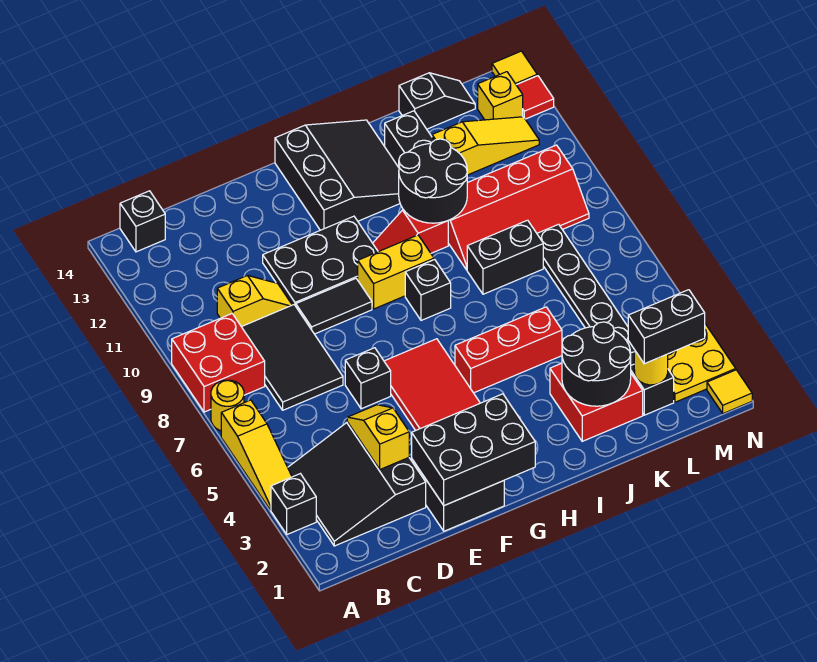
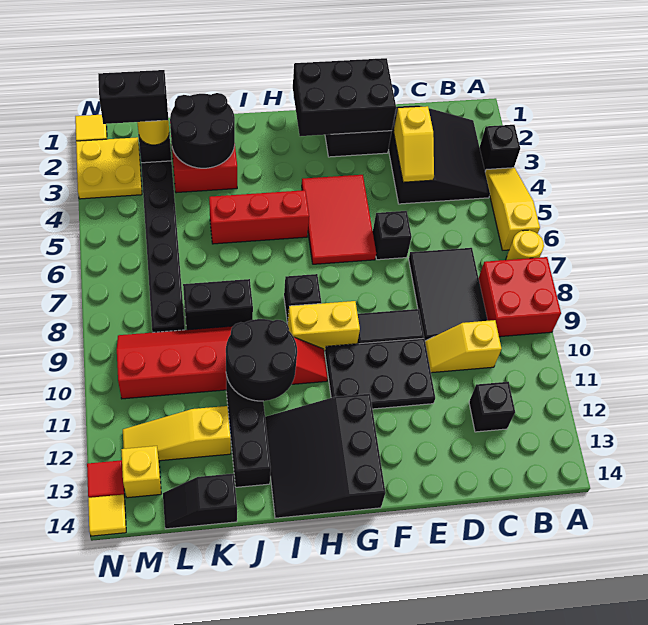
black 1x1 brick [120,191,165,252] -> black 1x1 brick moved to [469,382,515,432]

